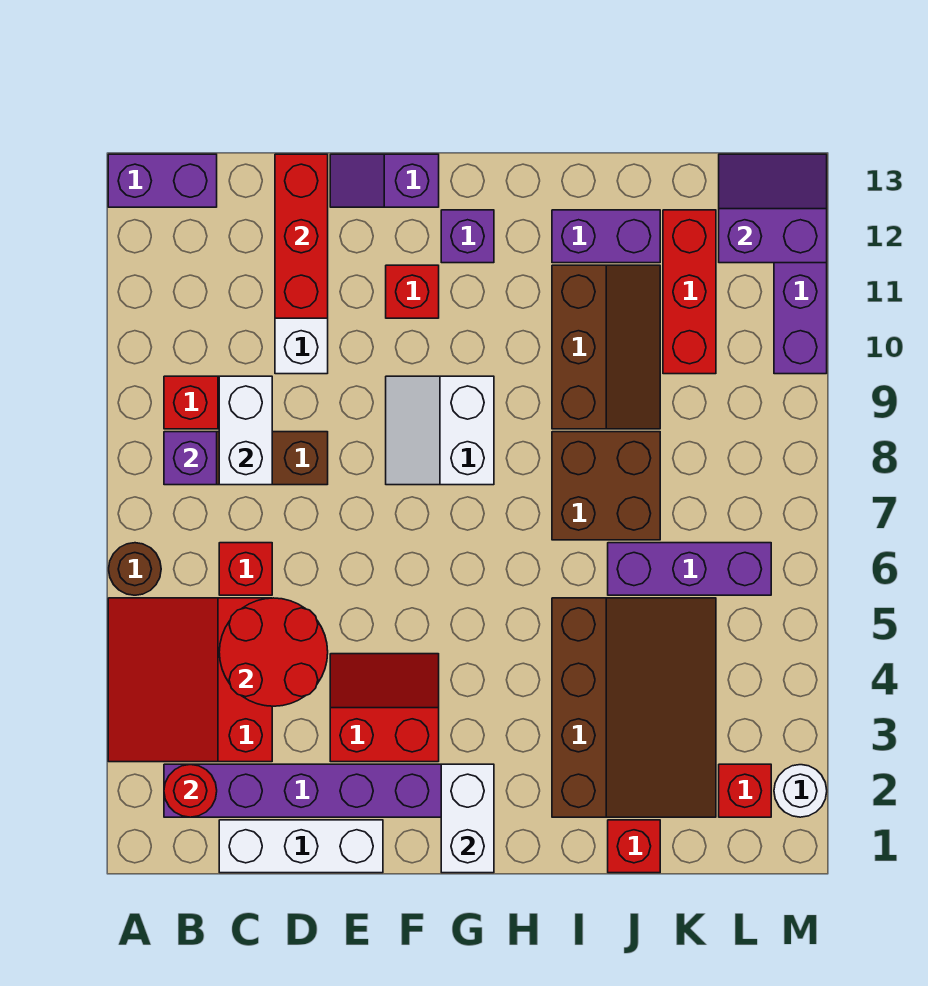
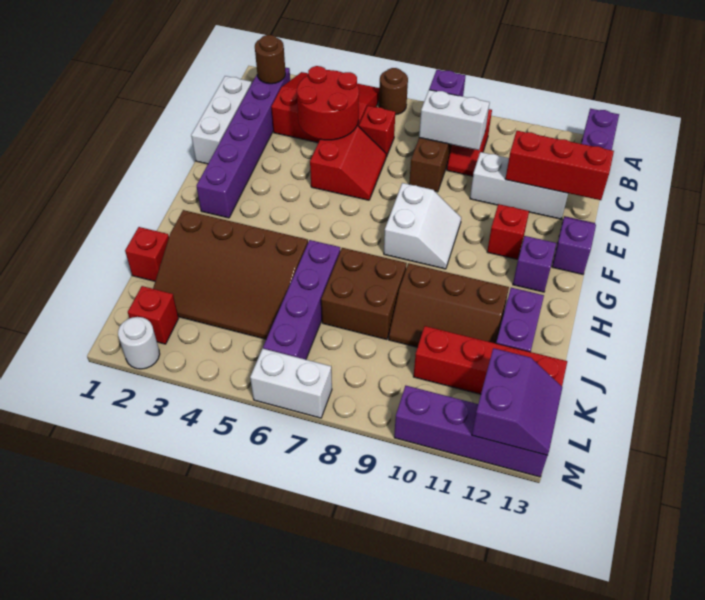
red 1x1 round brick [164,765,217,817] -> brown 1x1 round brick [255,35,286,84]
red 2x2 slope [330,654,439,762] -> red 2x2 slope moved to [310,126,386,200]
white 2x2 slope [386,376,494,485] -> white 2x2 slope turned to [384,183,461,269]
white 1x2 brick [441,764,494,873] -> white 1x2 brick moved to [250,349,332,418]
purple 1x3 brick [608,543,771,595] -> purple 1x4 brick [263,240,341,360]
red 1x3 brick [663,210,716,374] -> red 1x4 brick [413,326,567,394]

